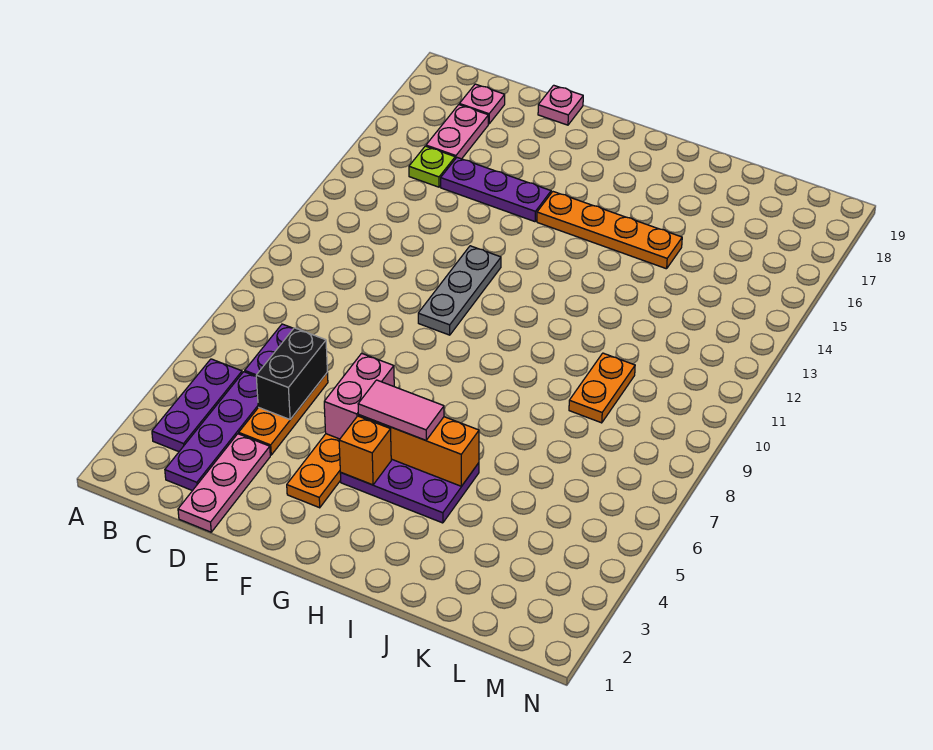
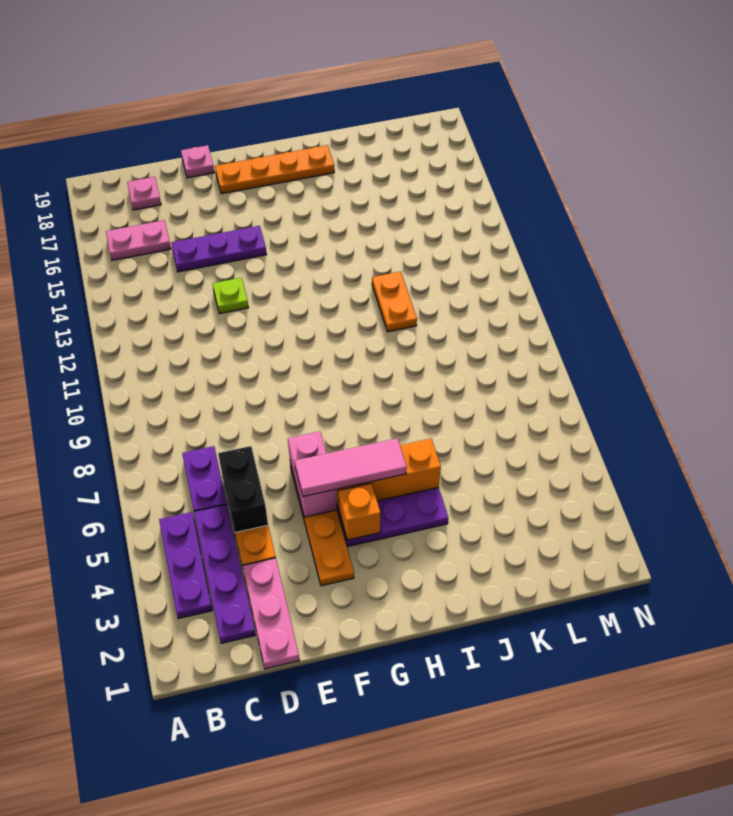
lime 1x1 plate [409,146,455,187] -> lime 1x1 plate moved to [213,278,248,314]
pink 1x2 plate [426,105,488,159] -> pink 1x2 plate turned to [106,220,171,260]
grey 1x3 plate [418,246,501,335] -> none
pink 1x2 tile [358,380,444,440] -> pink 1x3 tile [295,438,407,496]
orange 1x4 plate [537,192,682,269] -> orange 1x4 plate moved to [215,145,334,194]
orange 1x2 plate [569,353,635,423] -> orange 1x2 plate moved to [372,271,417,332]

